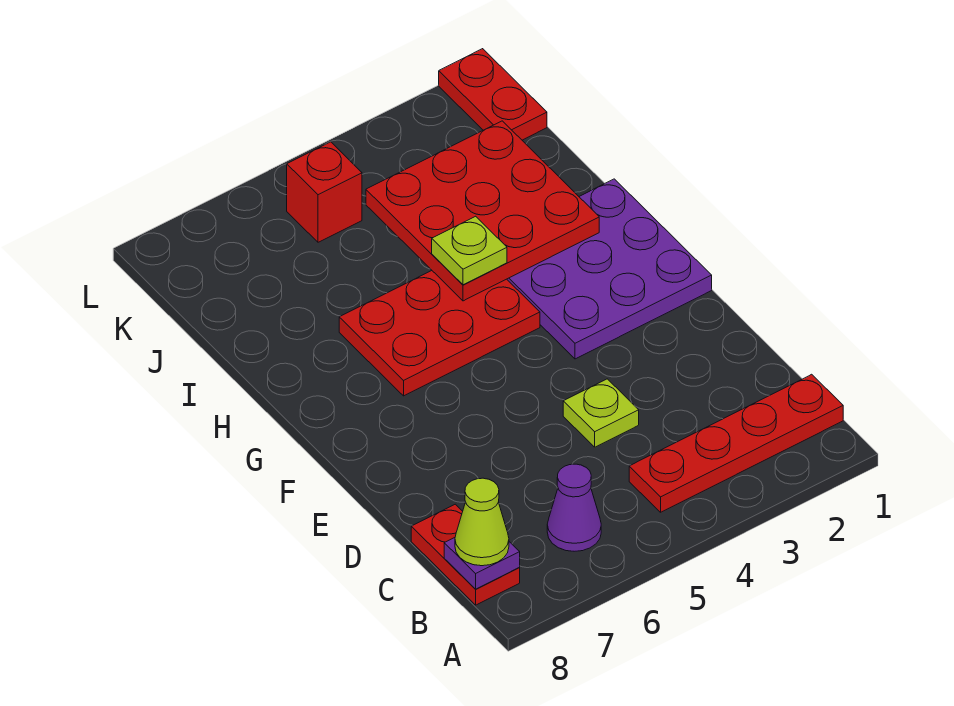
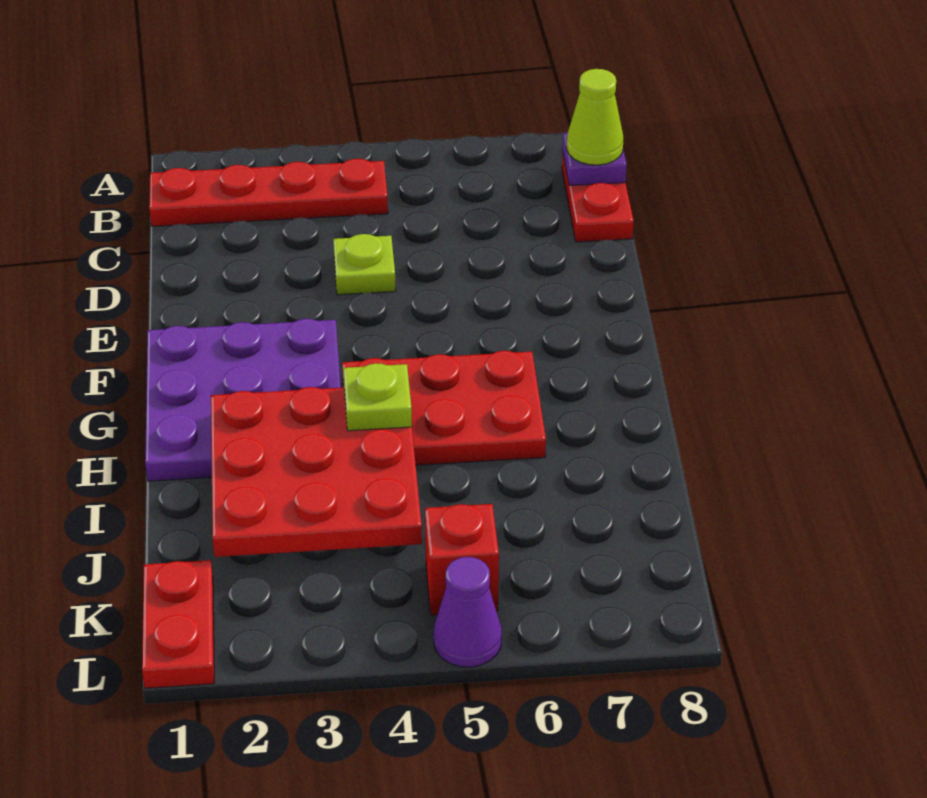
purple 1x1 cone [547,464,601,551] -> purple 1x1 cone moved to [433,557,502,667]

